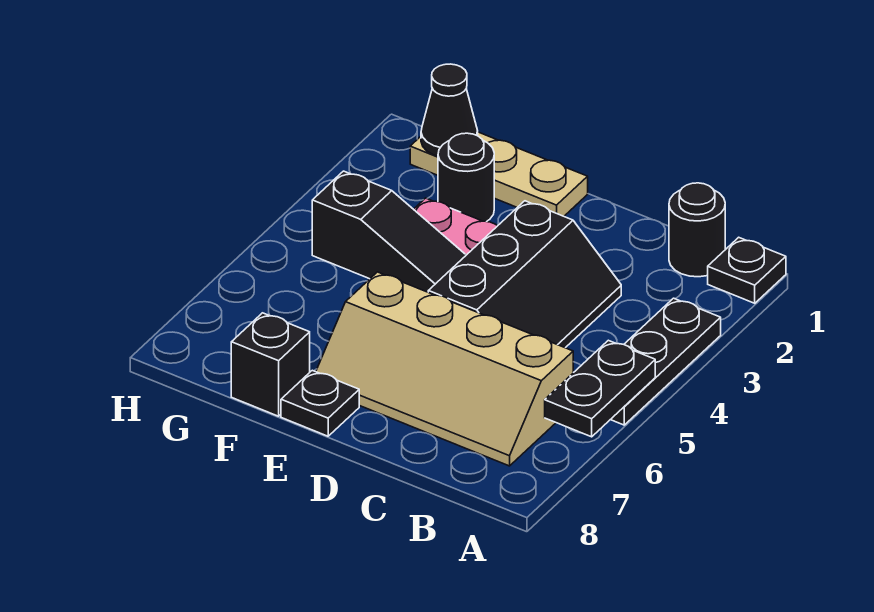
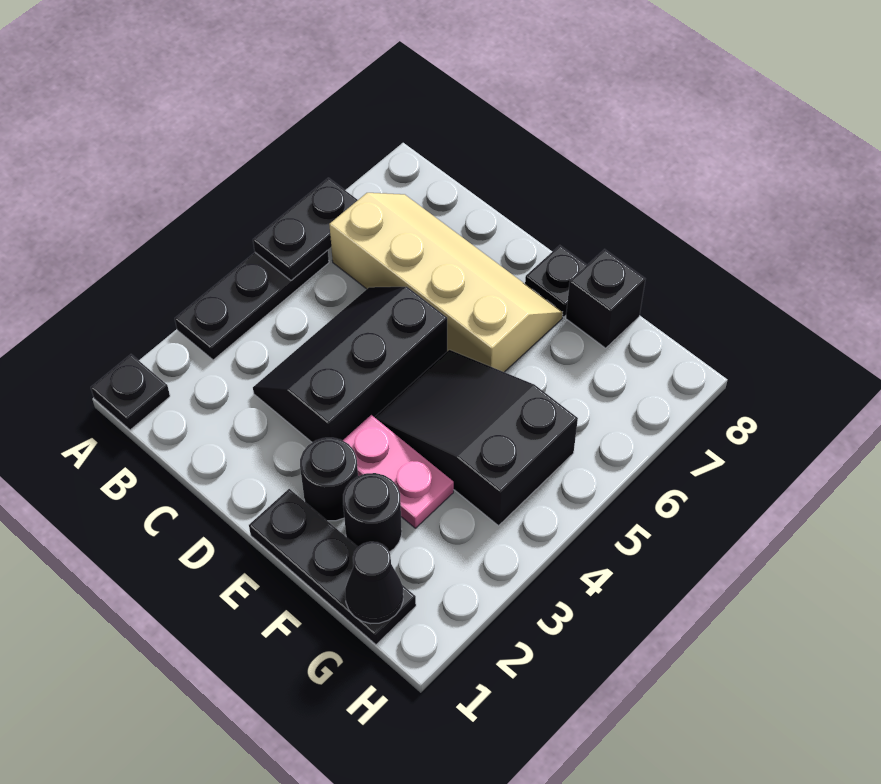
black 1x1 round brick [669,183,725,277] -> black 1x1 round brick moved to [300,438,358,521]
tan 1x3 plate [410,132,588,216] -> black 1x3 plate [249,489,416,645]
black 1x3 slope [312,171,466,292] -> black 2x3 slope [375,350,578,526]

